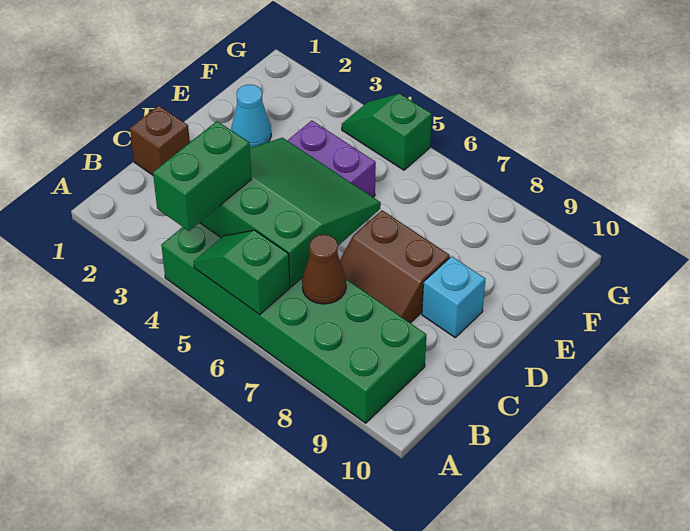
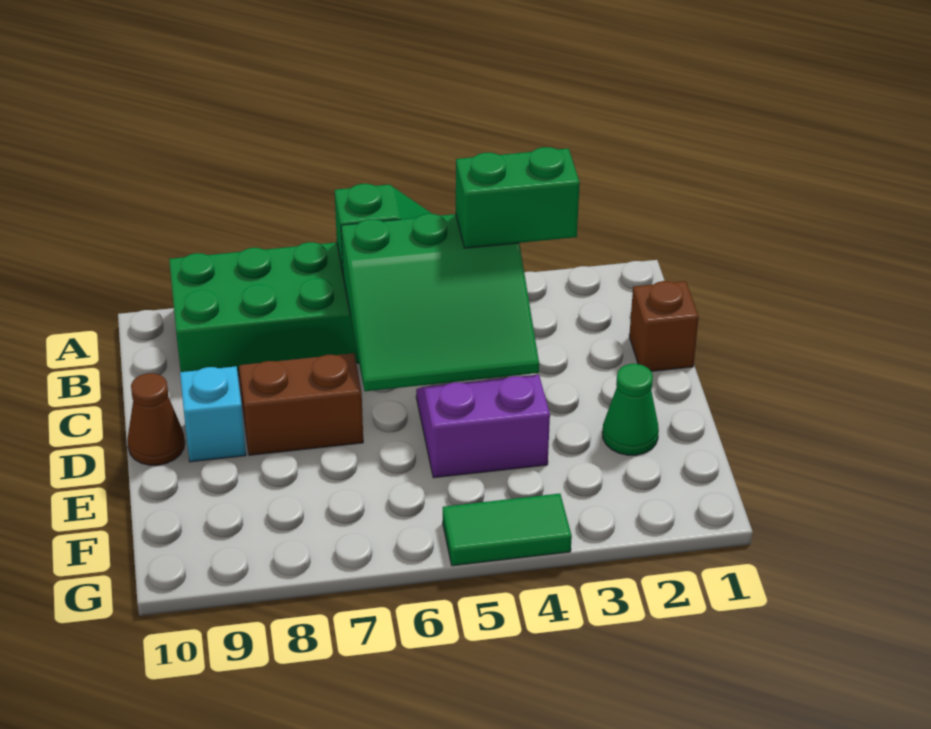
green 1x2 brick [153,121,252,231] -> green 1x2 brick turned to [456,147,580,248]
brown 1x1 cone [302,235,346,304] -> brown 1x1 cone moved to [127,373,185,465]
cyan 1x1 cone [231,84,271,148] -> green 1x1 cone [602,364,659,455]
green 1x2 slope [342,94,432,170] -> green 1x2 tile [443,494,572,566]

